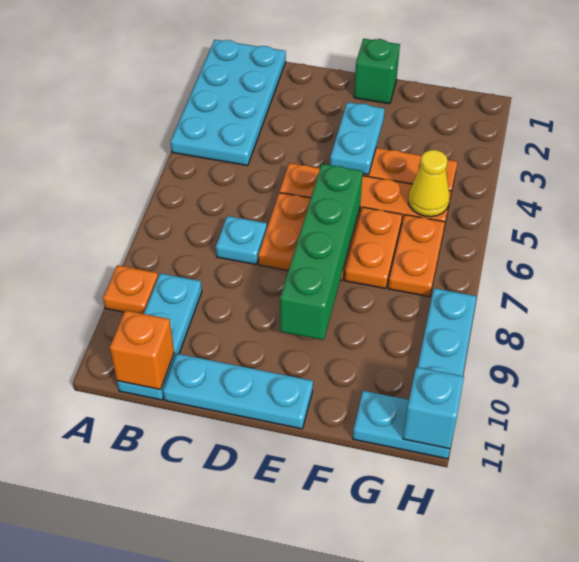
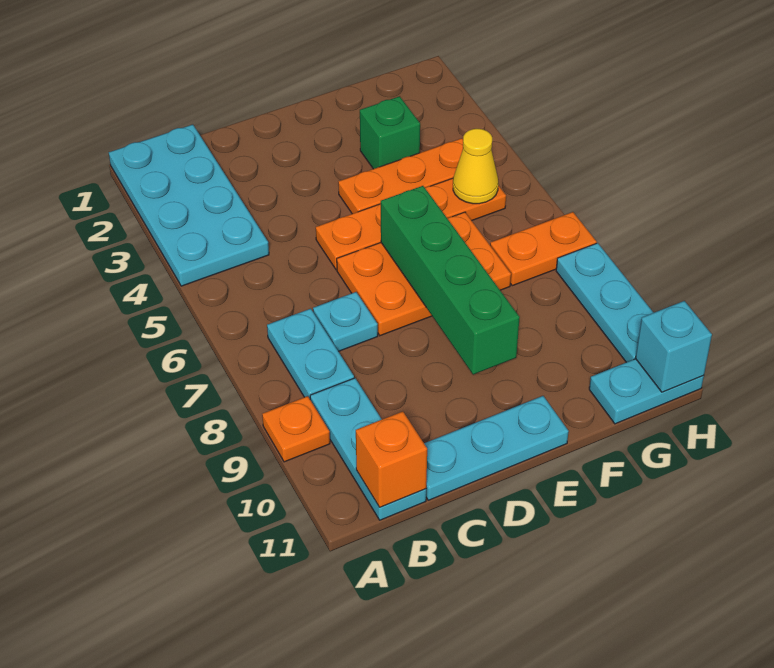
green 1x1 brick [354,39,400,104] -> green 1x1 brick moved to [360,96,420,169]
cyan 1x2 plate [330,102,385,175] -> cyan 1x2 plate moved to [267,309,354,399]
orange 1x2 plate [388,215,445,297] -> orange 1x2 plate turned to [490,212,597,286]

